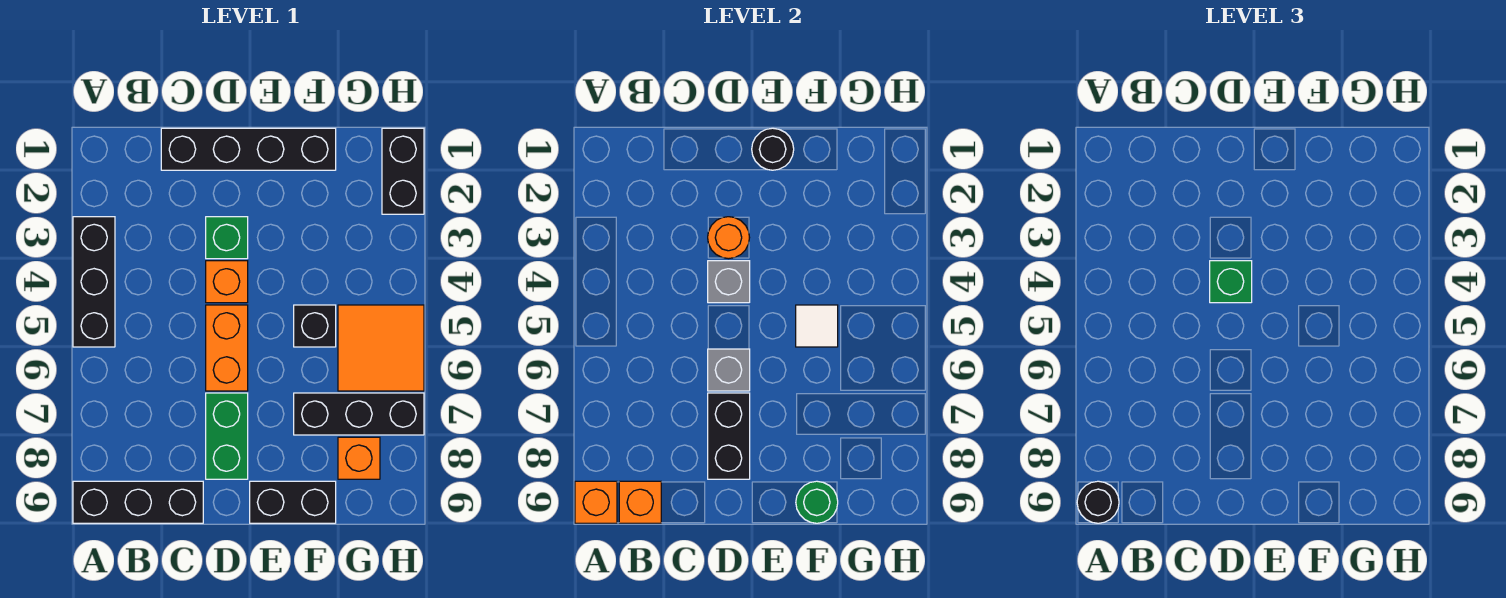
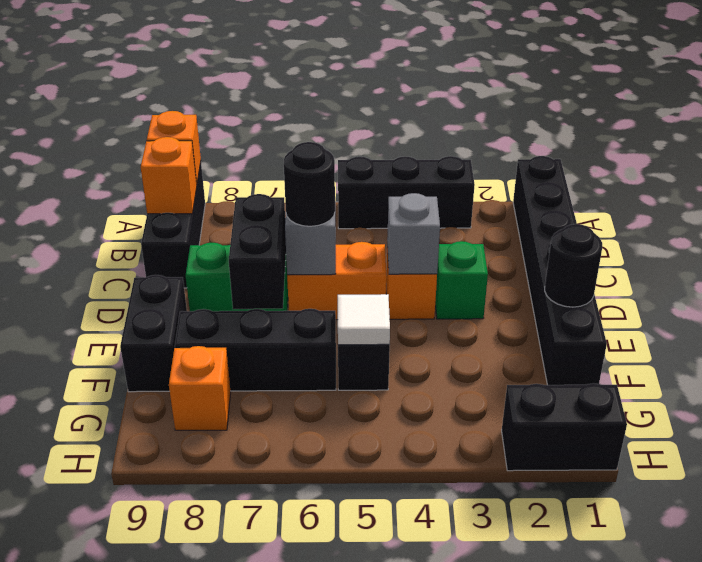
black 1x1 round brick [1077,481,1119,523] -> black 1x1 round brick moved to [284,142,335,226]
black 1x4 brick [161,128,336,170] -> black 1x6 brick [513,156,607,385]
orange 1x1 round brick [708,217,750,259] -> none
green 1x1 brick [1210,261,1252,303] -> none
black 1x2 brick [708,393,750,479] -> black 1x2 brick turned to [229,194,286,309]
black 1x3 brick [294,393,424,435] -> black 1x3 brick turned to [175,309,336,391]
green 1x1 round brick [796,481,838,523] -> none
orange 2x2 tile [338,305,424,391] -> none

